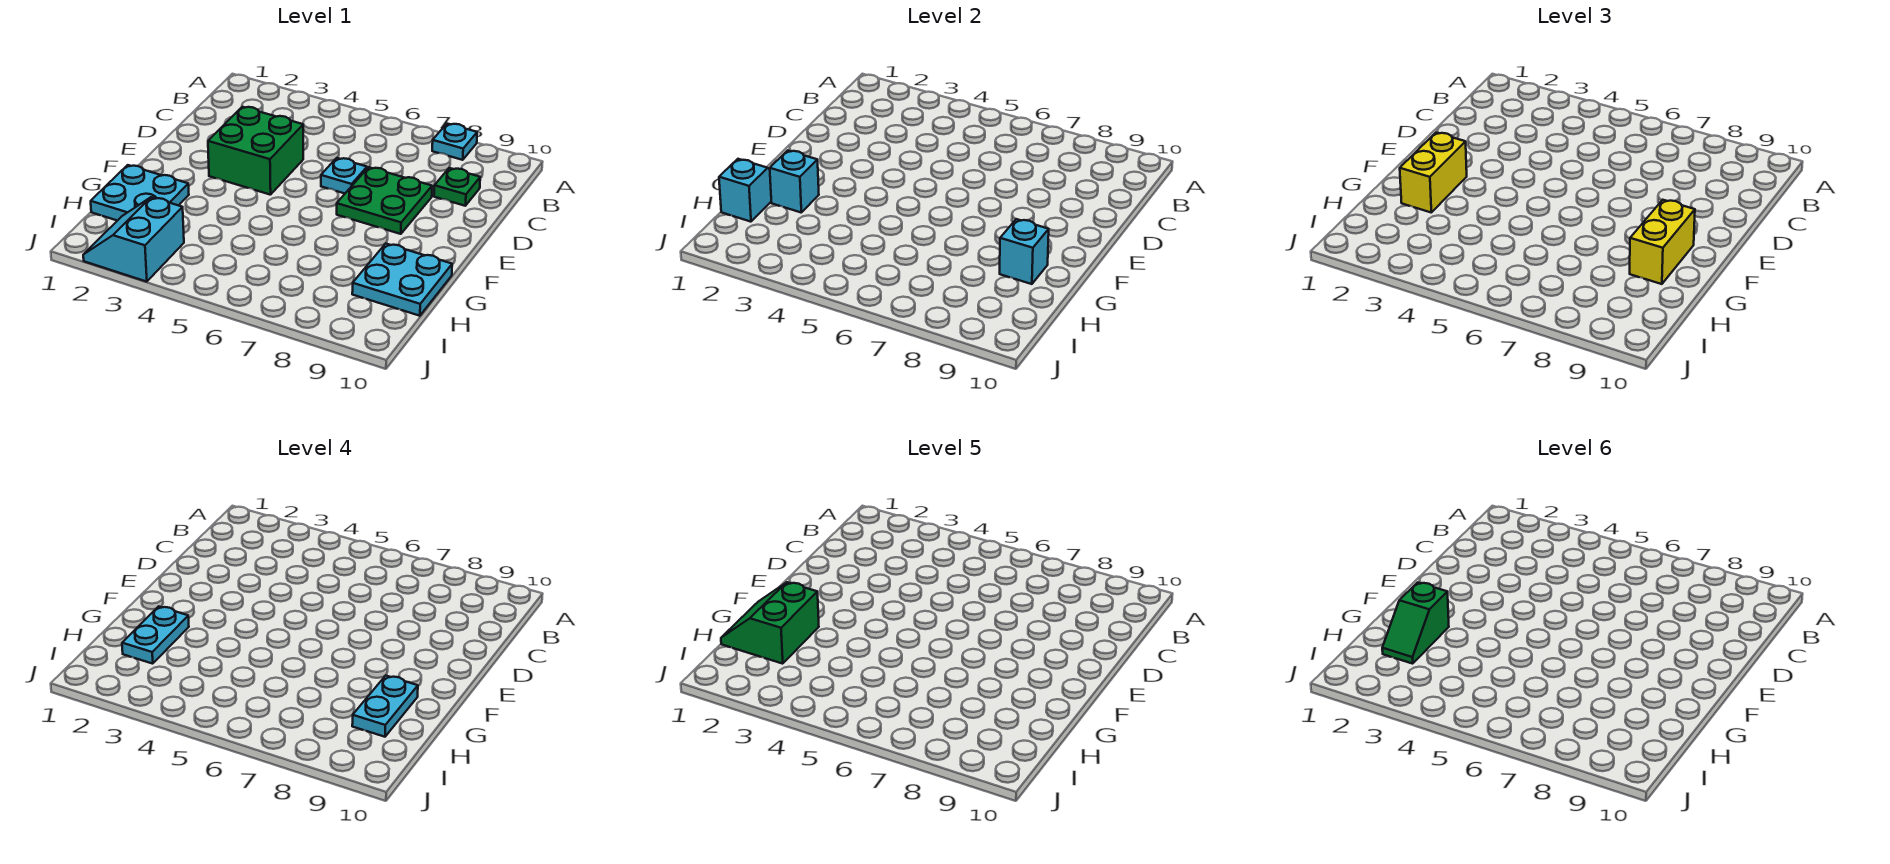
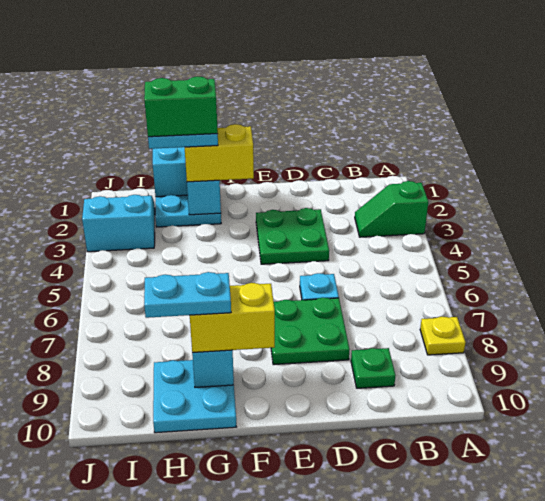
cyan 1x1 plate [432,124,477,160] -> yellow 1x1 plate [420,317,466,355]
green 2x2 brick [208,107,303,195] -> green 2x2 plate [256,208,329,264]
green 1x2 slope [1382,582,1449,664] -> green 1x2 slope moved to [355,181,428,237]

